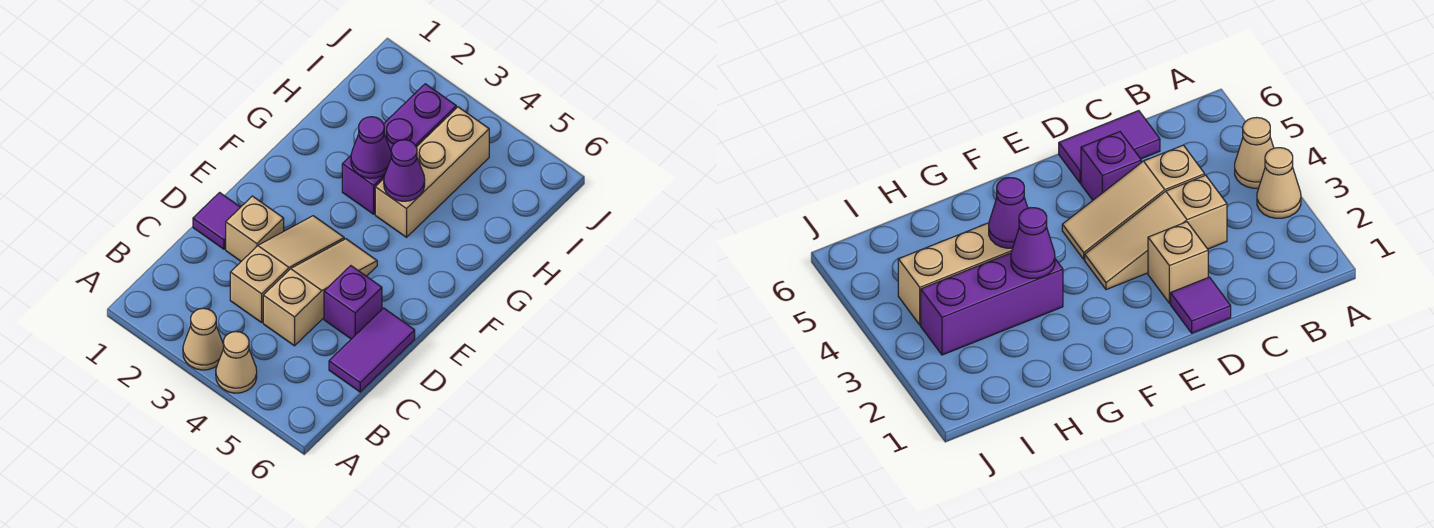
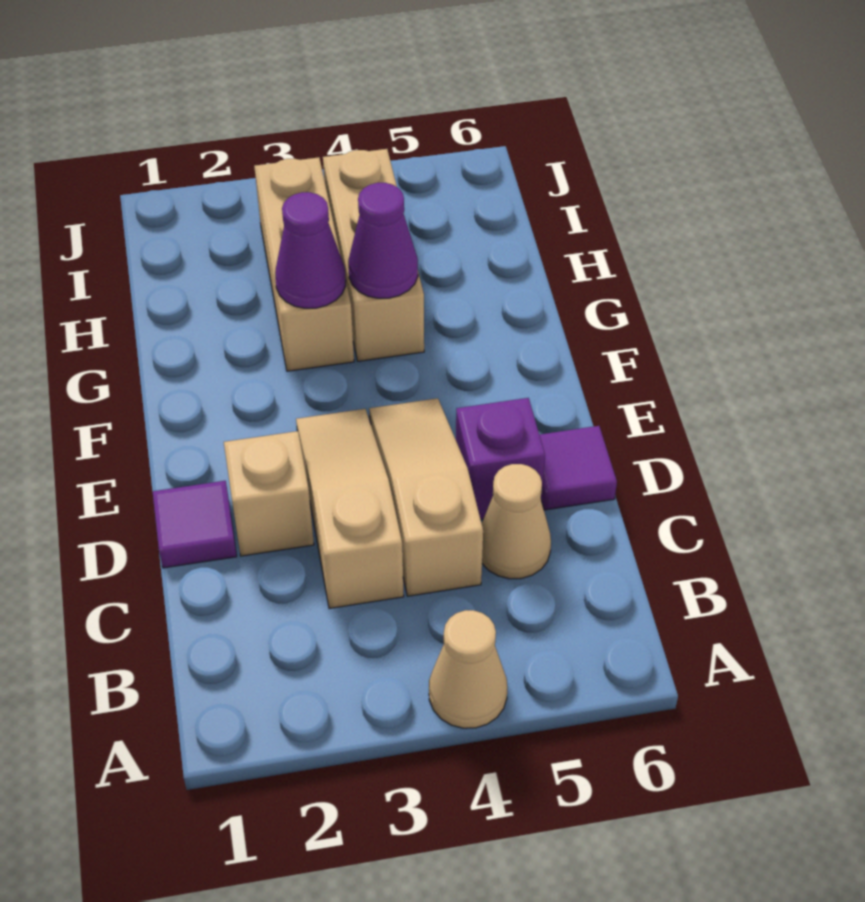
tan 1x1 cone [183,308,223,370] -> tan 1x1 cone moved to [482,464,551,579]
purple 1x2 tile [329,308,415,392] -> purple 1x1 tile [539,426,617,510]
purple 1x3 brick [342,84,456,214] -> tan 1x3 brick [254,157,354,371]

